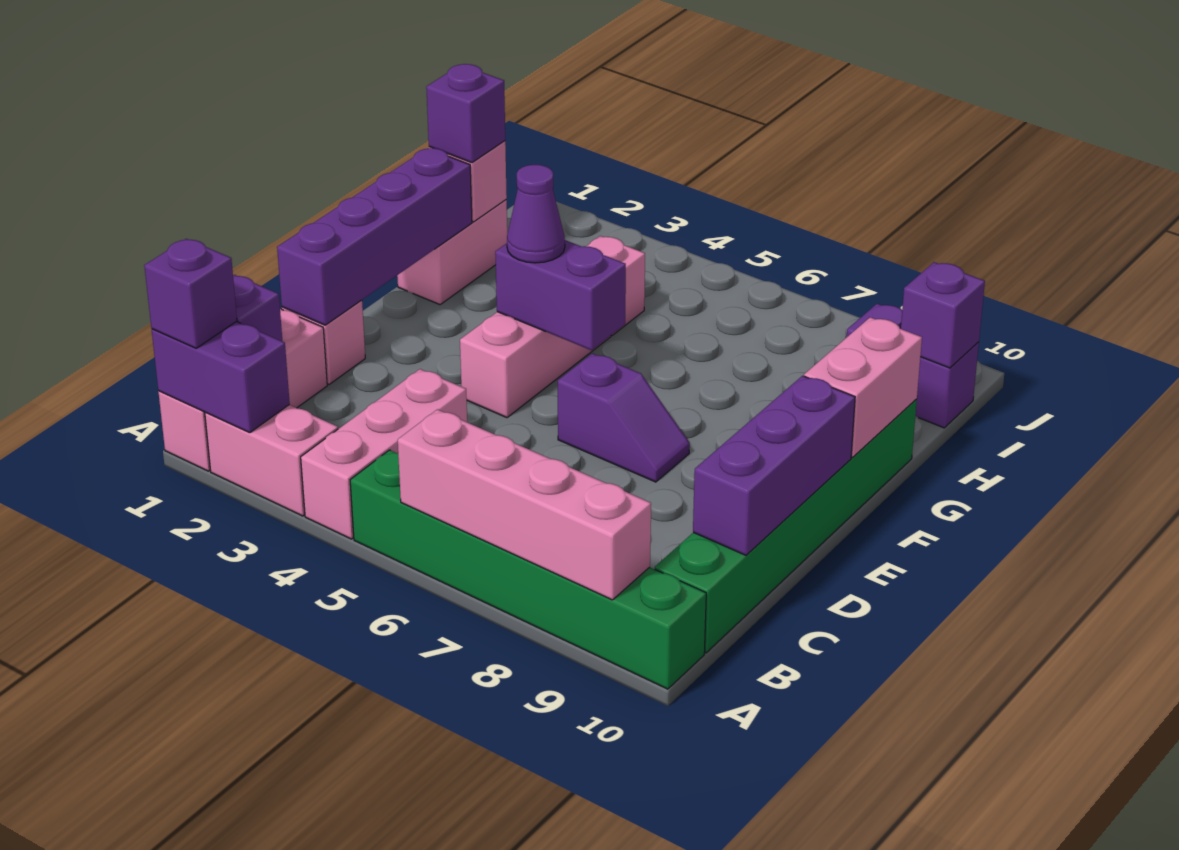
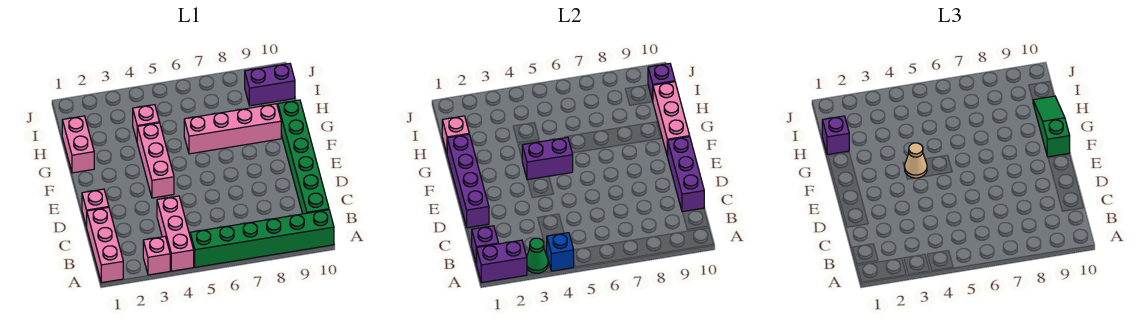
purple 1x1 brick [144,239,237,348] -> none
pink 1x2 brick [205,405,338,516] -> pink 1x1 brick [143,237,170,275]
none -> green 1x1 cone [527,238,548,273]
none -> blue 1x1 brick [547,233,574,271]
pink 1x4 brick [398,409,651,600] -> pink 1x4 brick moved to [184,104,281,154]
purple 1x2 slope [558,353,690,482] -> none
purple 1x1 cone [507,165,565,263] -> tan 1x1 cone [905,143,927,178]
pink 1x2 brick [804,317,922,458] -> pink 1x3 brick [653,82,690,157]
none -> green 1x3 slope [1033,96,1070,157]

